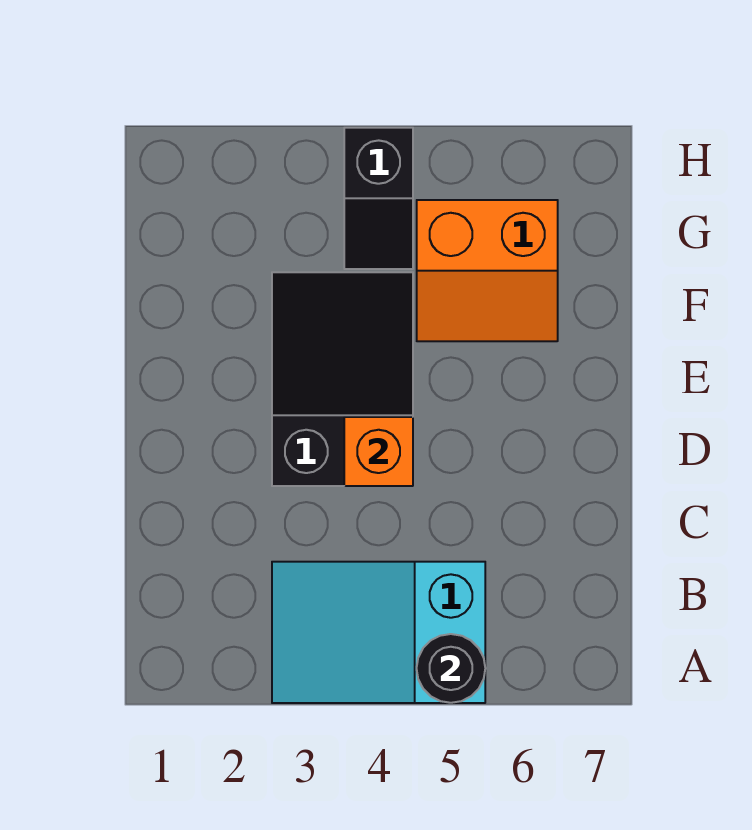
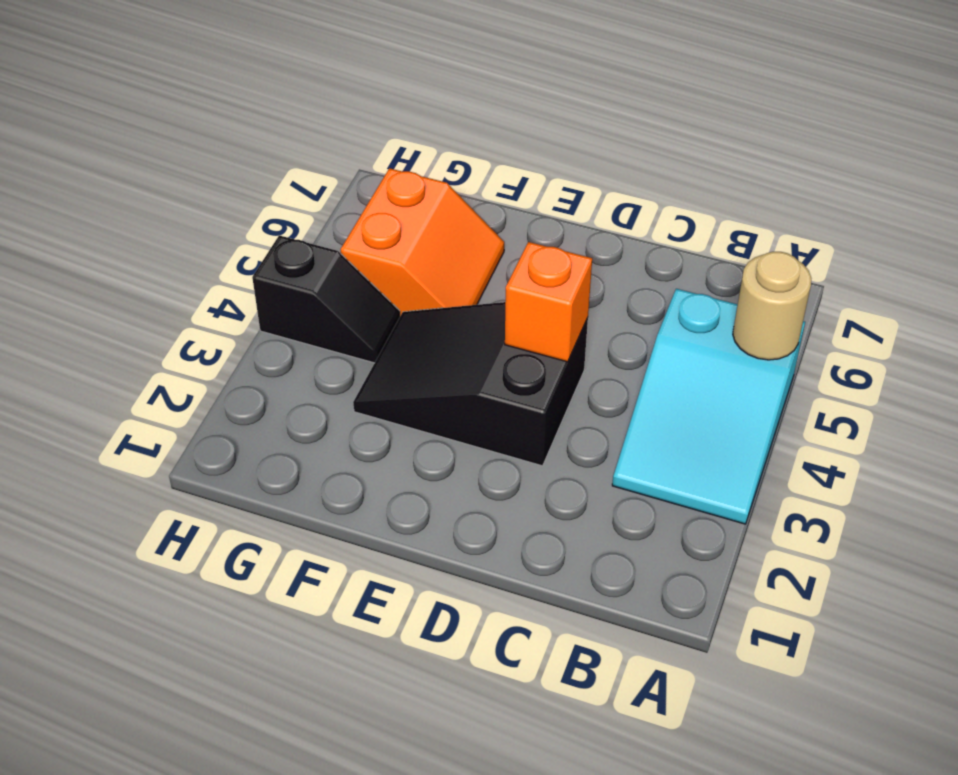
black 1x1 round brick [417,634,485,703] -> tan 1x1 round brick [733,252,811,360]

